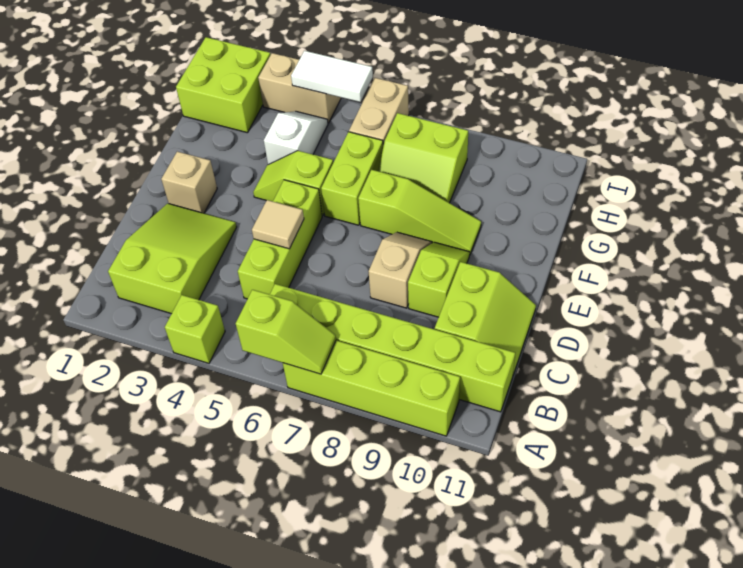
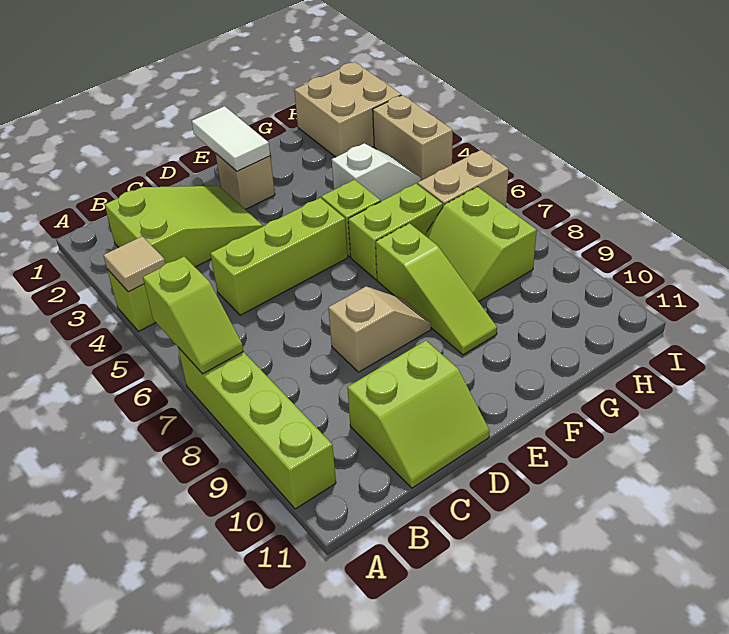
lime 1x6 brick [270,284,515,412] -> none
tan 1x1 tile [252,200,304,249] -> tan 1x1 tile moved to [104,236,165,292]
lime 1x2 slope [408,242,470,317] -> none
lime 2x2 brick [176,37,270,133] -> tan 2x2 brick [294,62,401,157]
white 1x2 tile [291,51,373,102] -> white 1x2 tile moved to [192,106,270,171]

